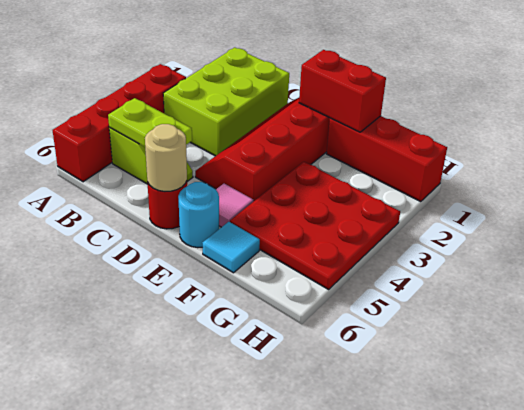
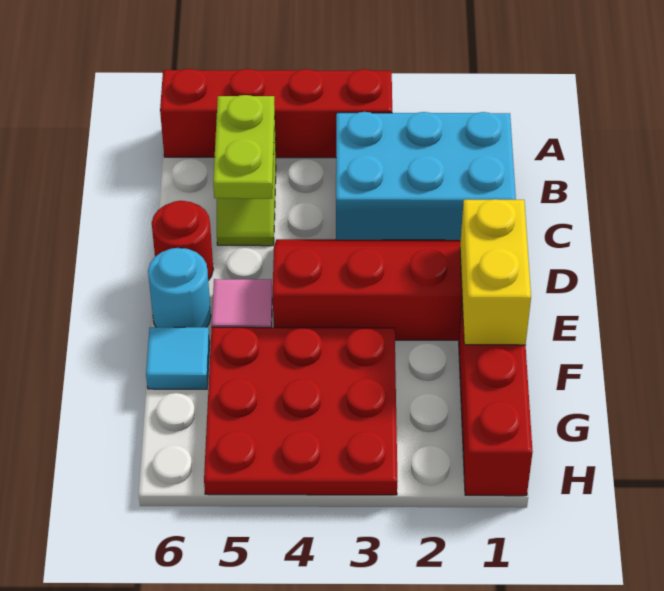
lime 2x3 brick [163,48,289,156] -> cyan 2x3 brick [336,112,516,240]
tan 1x1 round brick [145,124,187,191] -> none
red 1x2 brick [299,50,386,132] -> yellow 1x2 brick [460,199,531,345]

